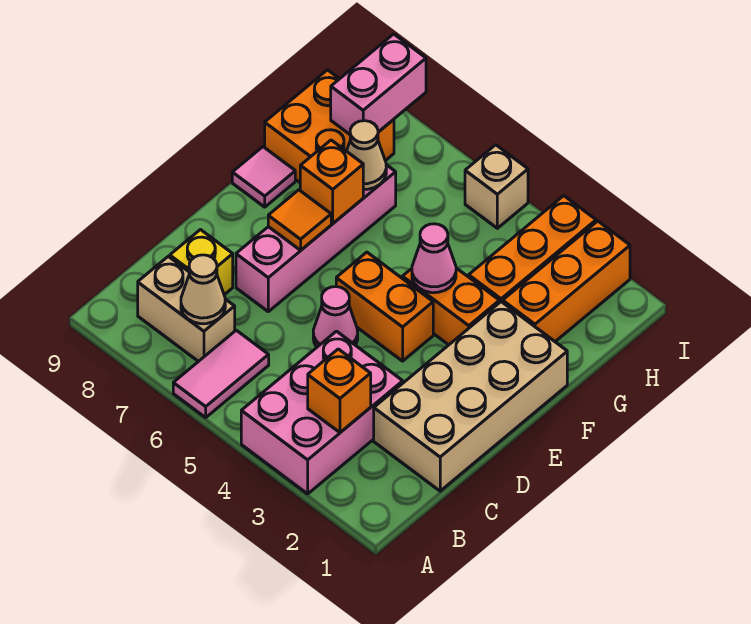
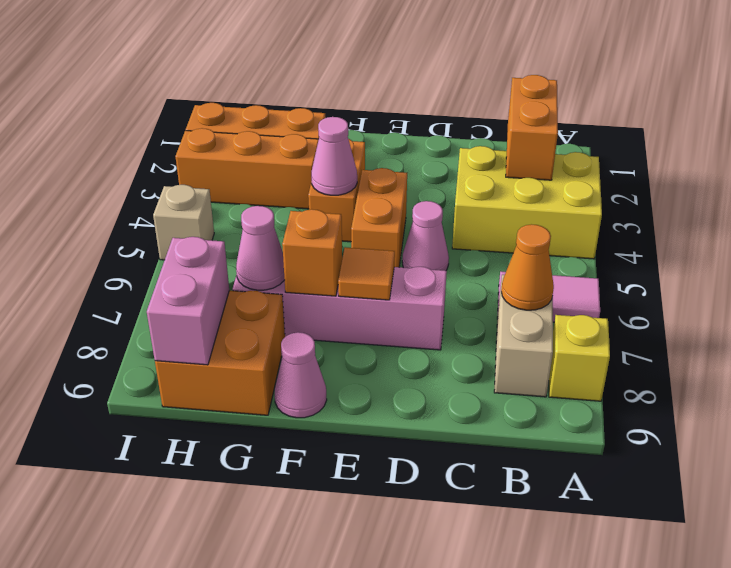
pink 2x3 brick [241,331,403,494] -> yellow 2x3 brick [452,146,602,259]
orange 1x1 brick [308,349,371,432] -> orange 1x2 brick [506,75,558,180]
tan 1x1 cone [181,255,225,324] -> orange 1x1 cone [501,224,554,310]
tan 2x4 brick [374,302,567,491] -> none
yellow 1x1 brick [170,230,233,295] -> yellow 1x1 brick moved to [549,315,610,401]
pink 1x1 tile [232,147,295,207] -> pink 1x1 cone [275,332,327,418]
tan 1x1 cone [347,121,386,189] -> pink 1x1 cone [236,206,285,290]
pink 1x2 brick [331,34,426,134] -> pink 1x2 brick turned to [147,237,229,365]

